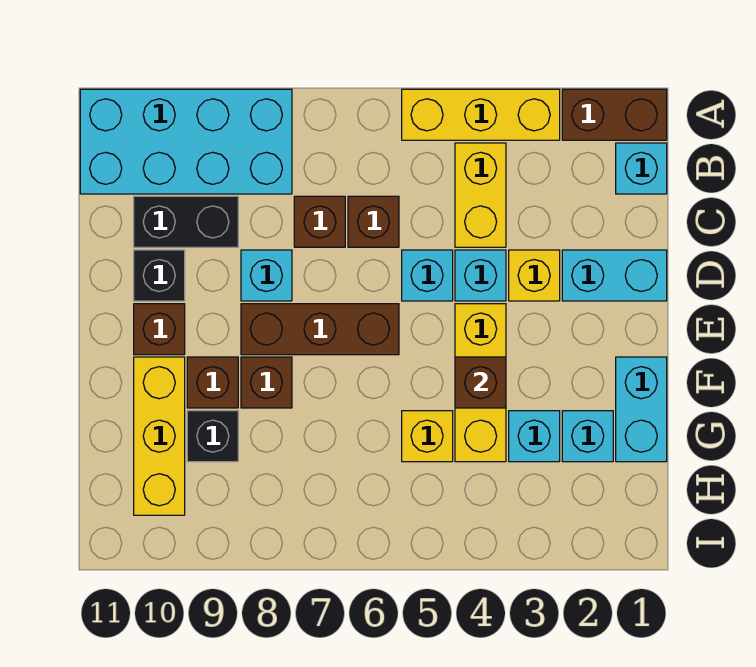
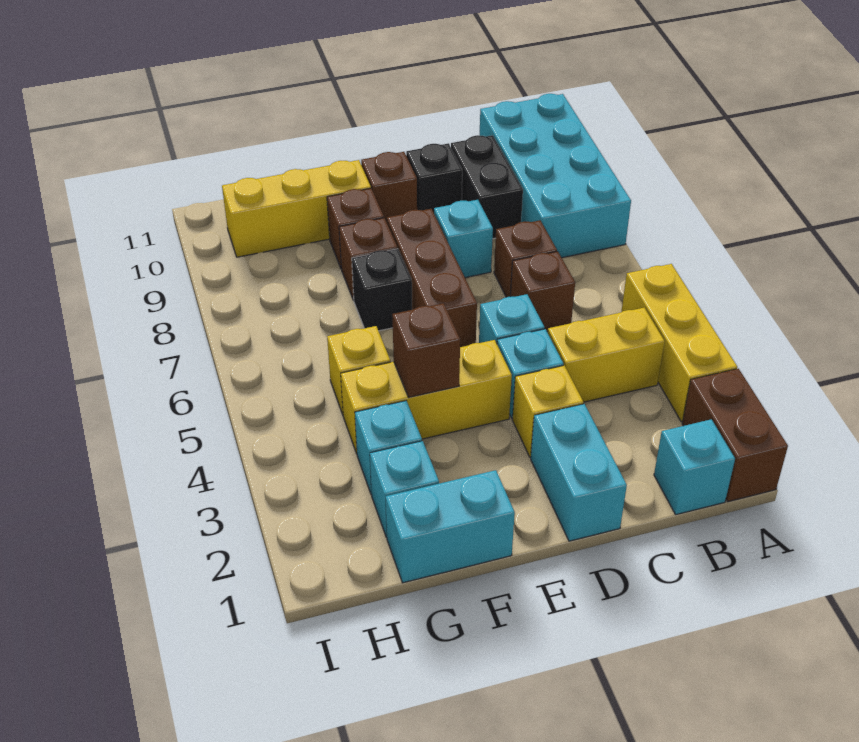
black 1x1 brick [187,411,238,462] -> black 1x1 brick moved to [352,249,412,331]

